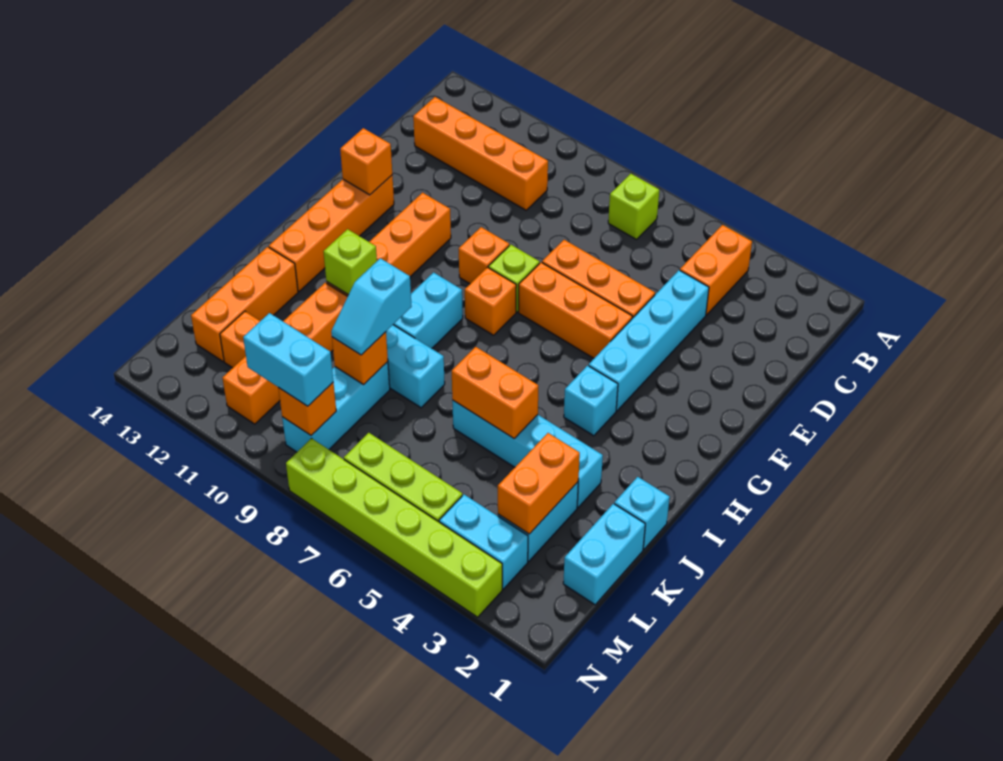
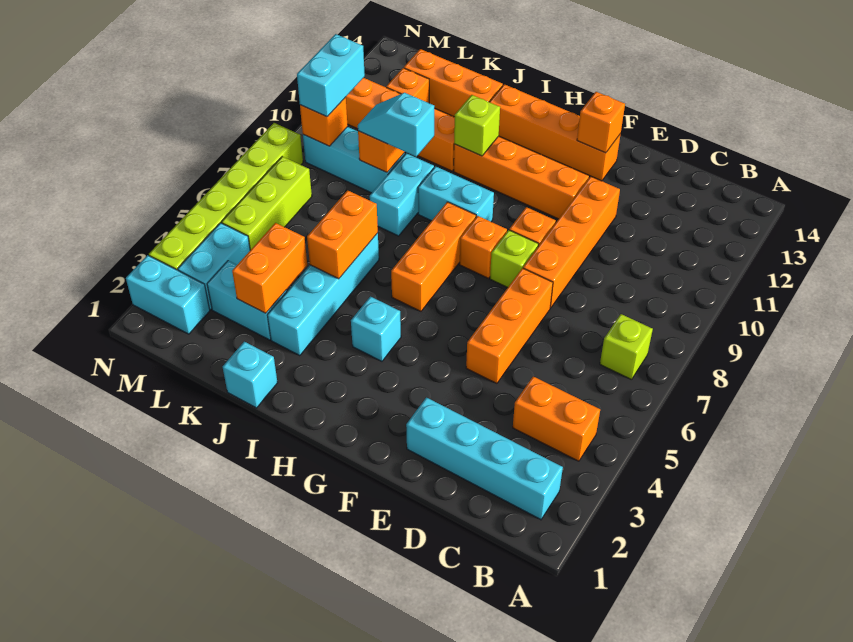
orange 1x4 brick [413,97,548,210] -> orange 1x4 brick moved to [523,176,620,308]
cyan 1x4 brick [589,270,709,411] -> cyan 1x4 brick moved to [406,397,563,520]
orange 1x3 brick [519,262,632,358] -> orange 1x3 brick moved to [391,202,476,311]
cyan 1x2 brick [563,504,645,605] -> cyan 1x2 brick moved to [126,255,210,334]
orange 1x2 brick [498,433,580,534] -> orange 1x2 brick turned to [232,223,307,313]

